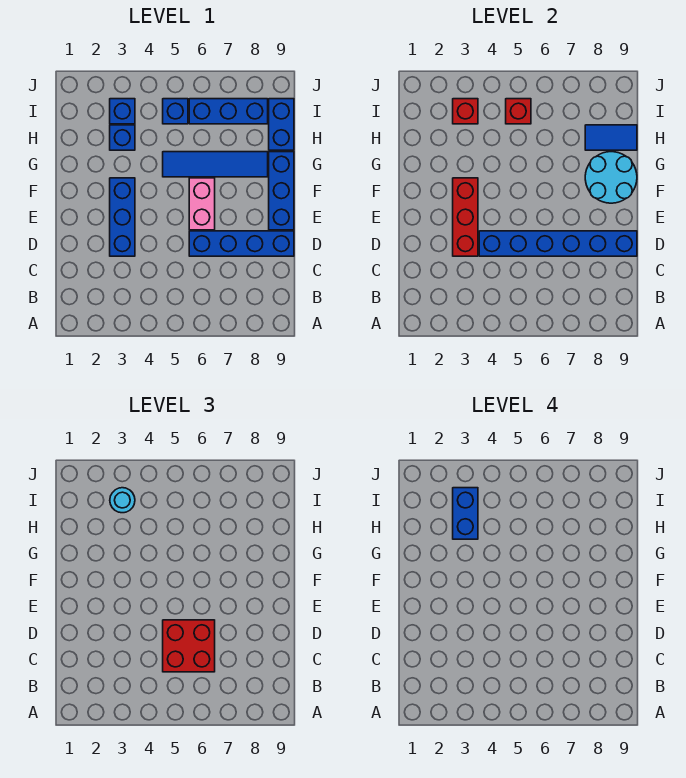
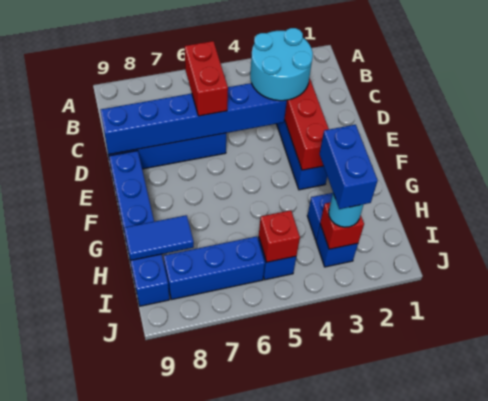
red 2x2 brick [163,620,215,672] -> red 1x2 brick [185,41,228,116]
pink 1x2 brick [189,178,215,230] -> none
cyan 2x2 round brick [585,152,637,203] -> cyan 2x2 round brick moved to [250,28,313,101]
blue 1x4 tile [163,152,268,177] -> none

